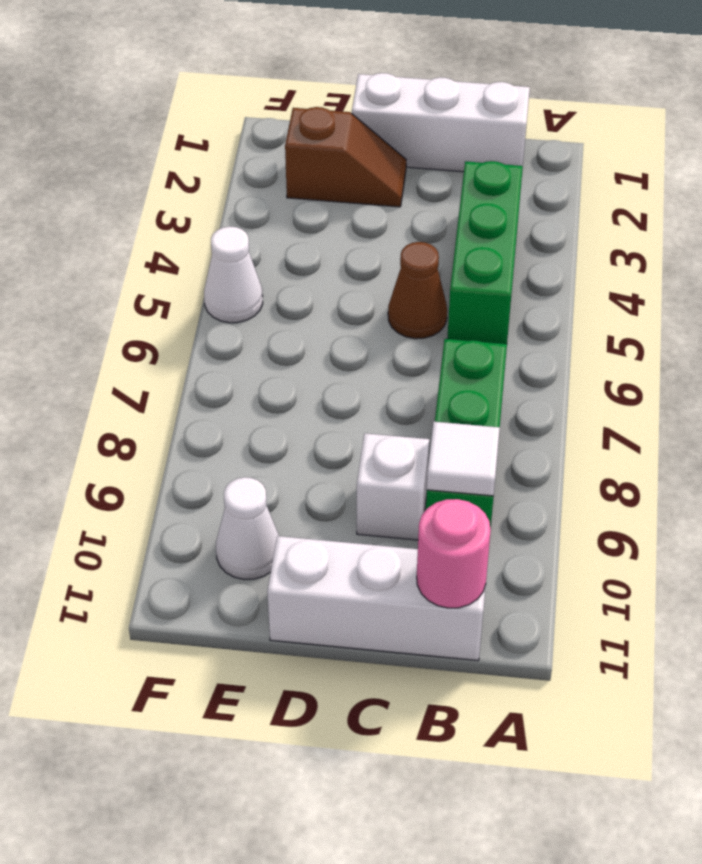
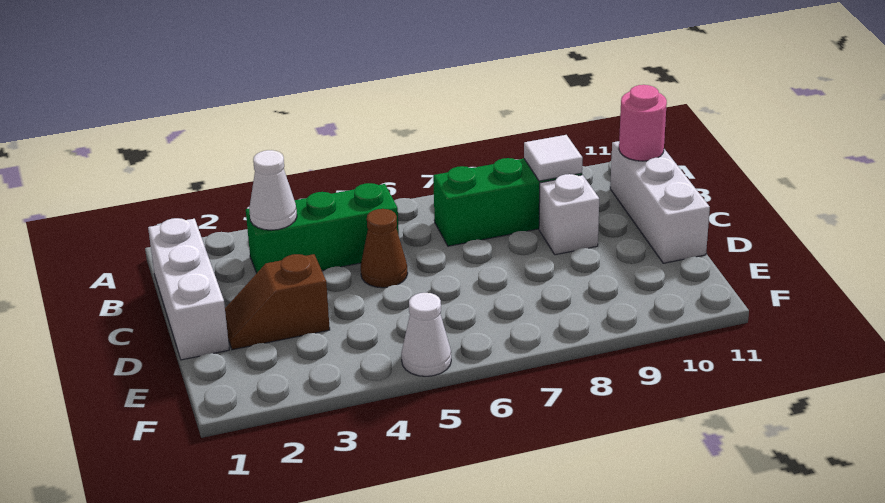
brown 1x2 slope [285,107,406,207] -> brown 1x2 slope turned to [225,254,330,350]
white 1x1 cone [216,477,279,580] -> white 1x1 cone moved to [249,150,297,230]

